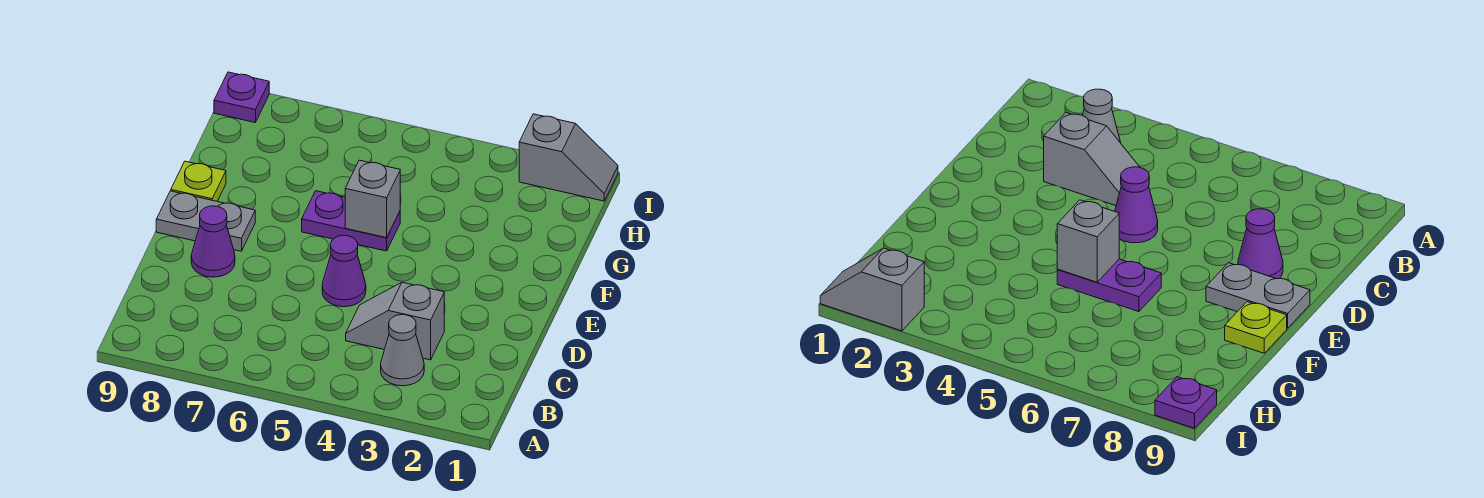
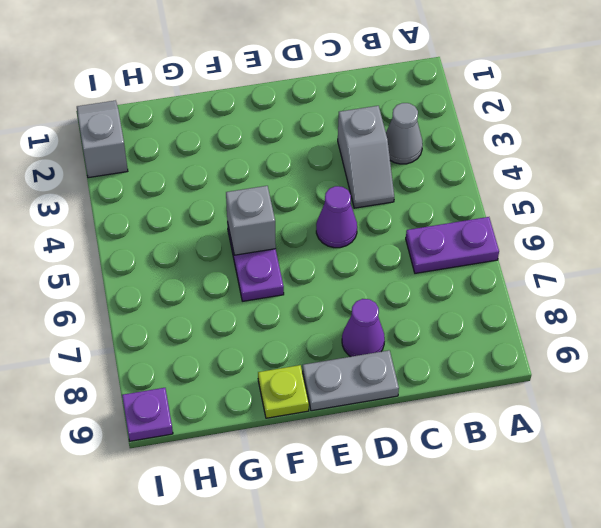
none -> purple 1x2 plate [406,217,499,273]
grey 1x2 plate [156,191,255,251] -> grey 1x2 plate turned to [303,350,399,411]

